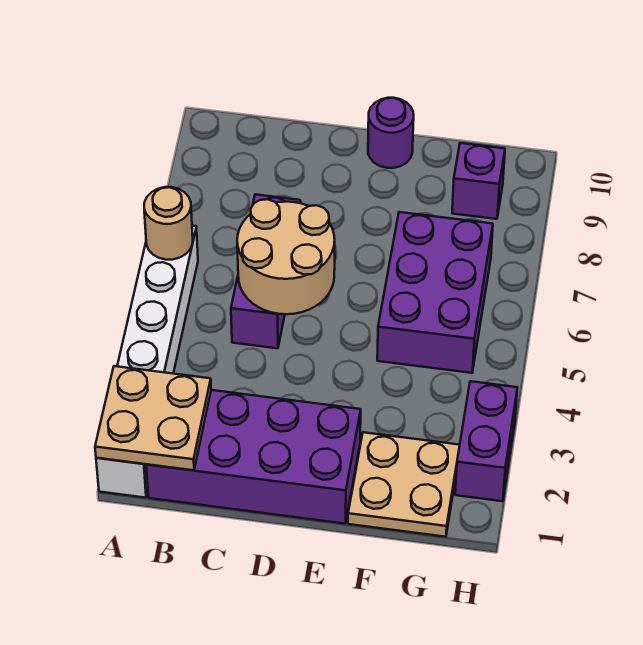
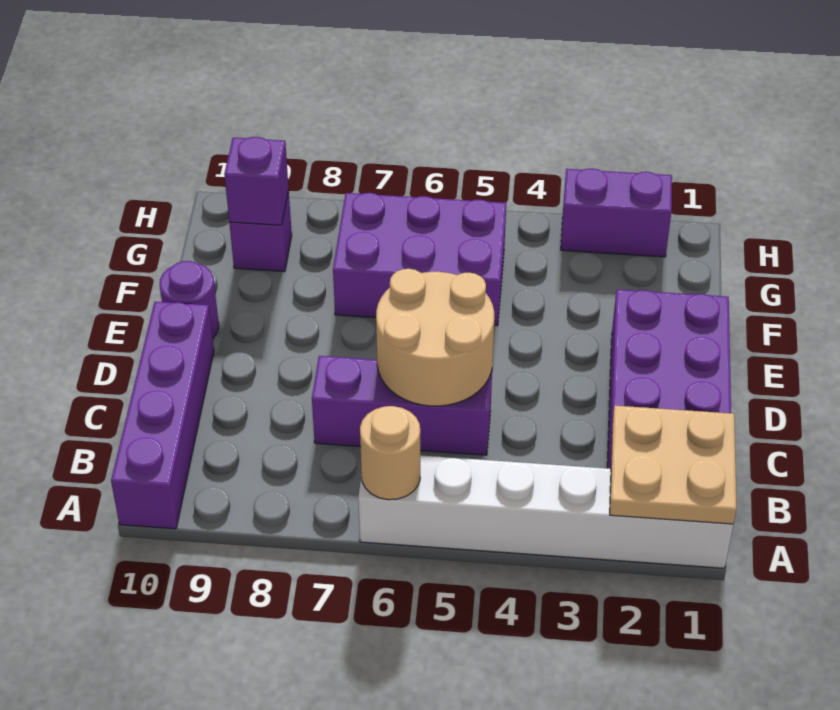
none -> purple 1x4 brick [111,302,214,529]
tan 2x2 plate [348,432,460,537] -> none
none -> purple 1x1 brick [224,137,289,225]

